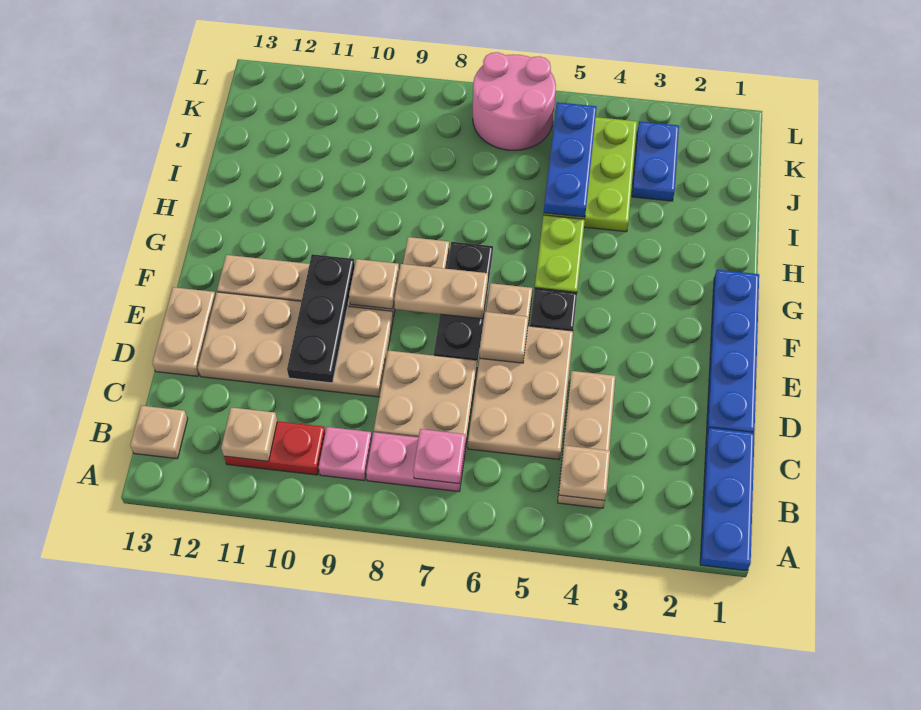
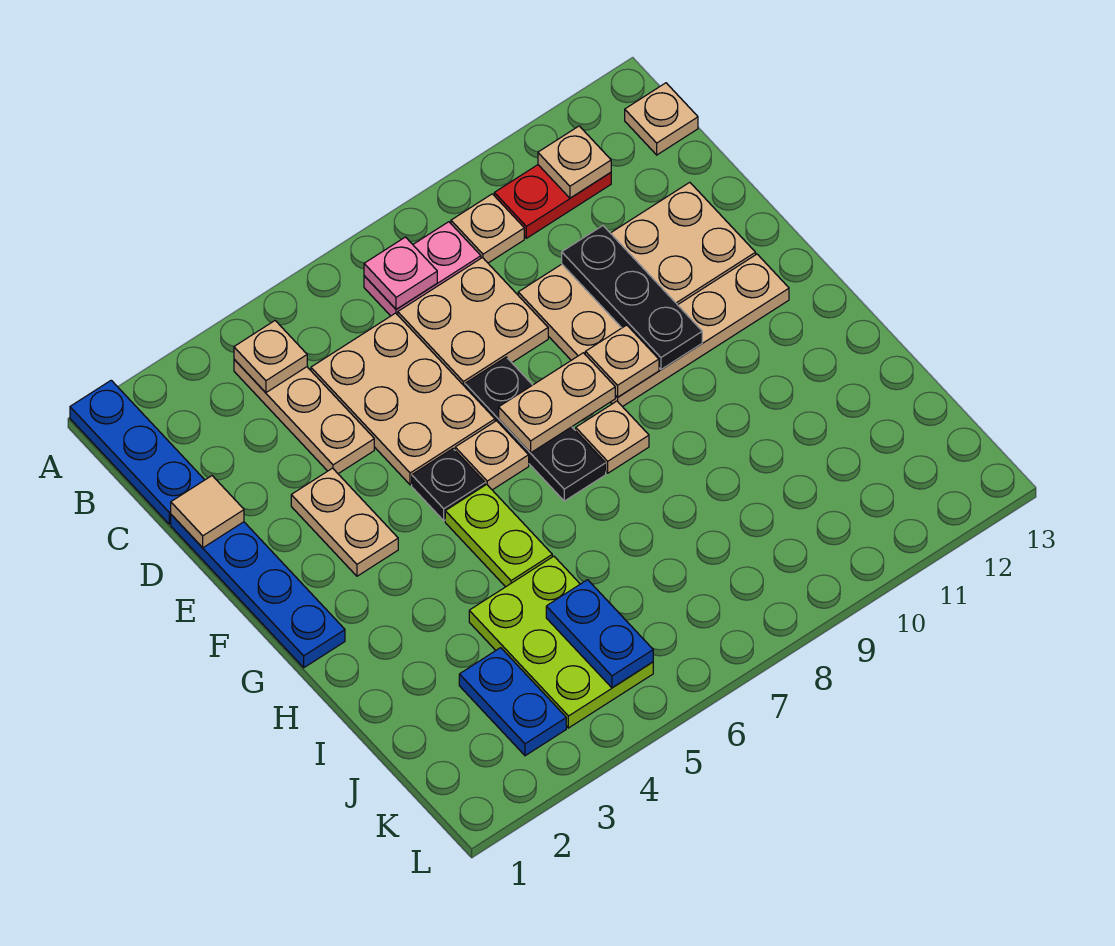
pink 1x1 plate [319,427,372,481] -> tan 1x1 plate [451,194,524,263]
tan 1x2 plate [152,287,216,376] -> tan 1x2 plate moved to [291,468,398,576]
tan 1x1 tile [479,312,528,363] -> tan 1x1 tile moved to [171,476,244,548]
blue 1x3 plate [544,102,597,217] -> blue 1x2 plate [546,580,653,688]
pink 2x2 round brick [473,52,556,150] -> none

